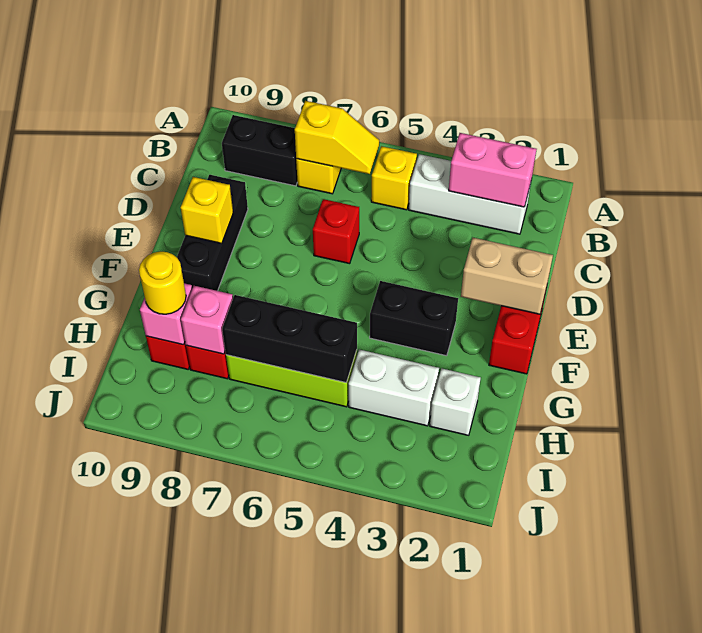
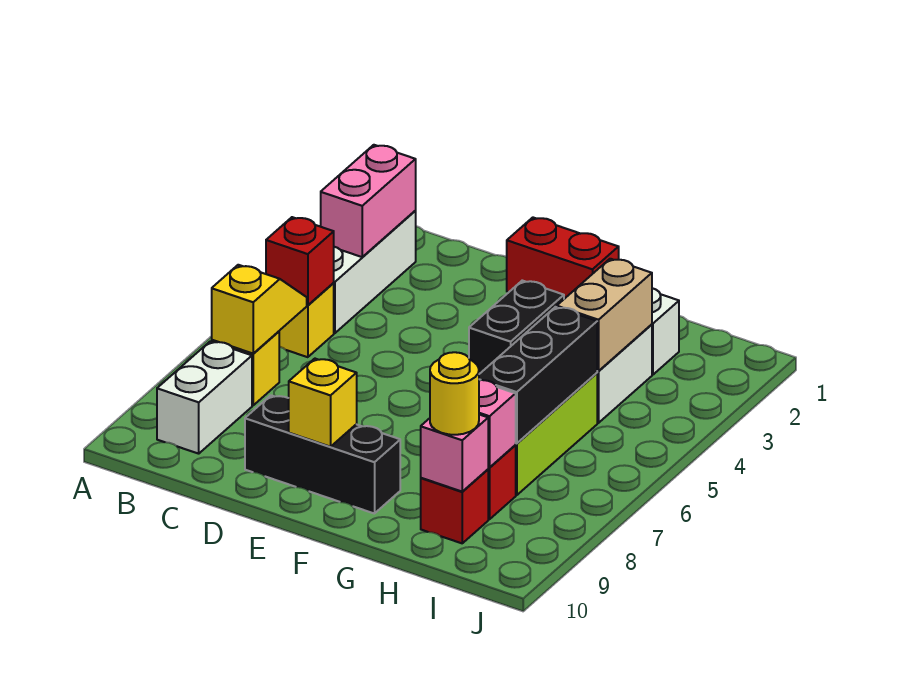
black 1x2 brick [222,115,297,186] -> white 1x2 brick [157,341,252,454]
red 1x1 brick [313,199,359,264] -> red 1x1 brick moved to [266,217,334,305]
tan 1x2 brick [461,238,553,314] -> tan 1x2 brick moved to [557,259,652,371]

